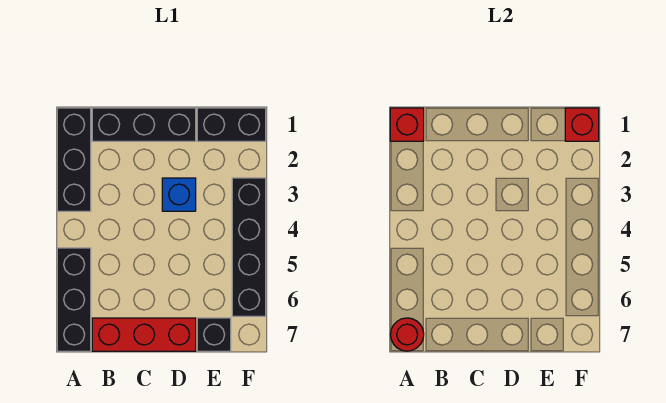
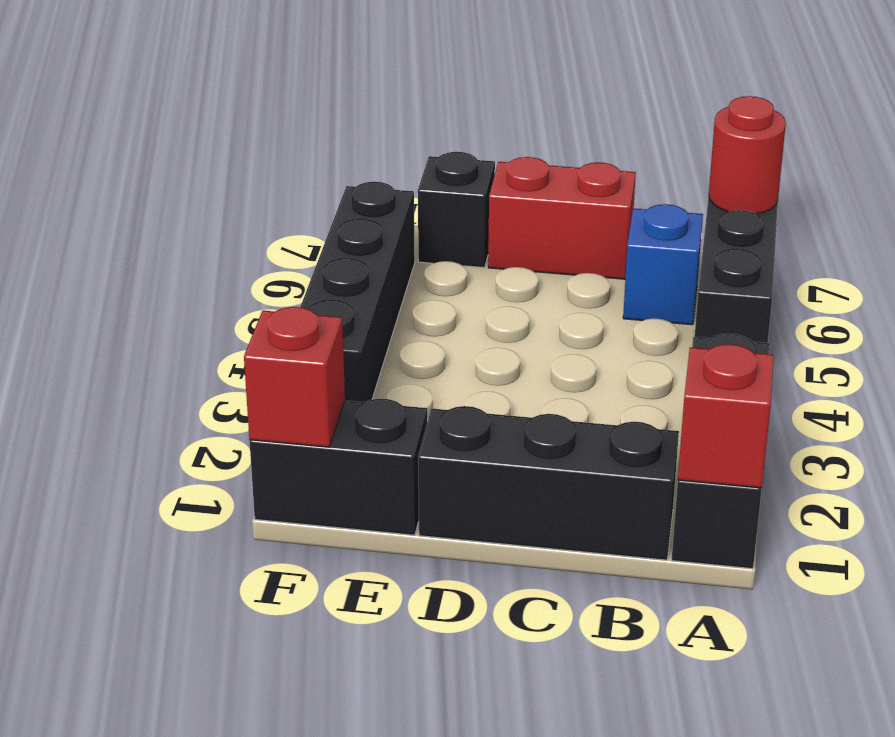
red 1x3 brick [92,318,196,351] -> red 1x2 brick [488,157,636,279]
blue 1x1 brick [162,178,196,211] -> blue 1x1 brick moved to [623,204,703,325]

